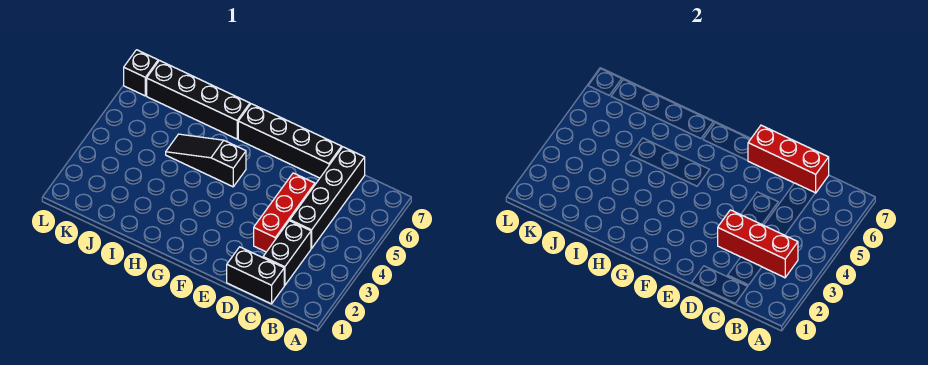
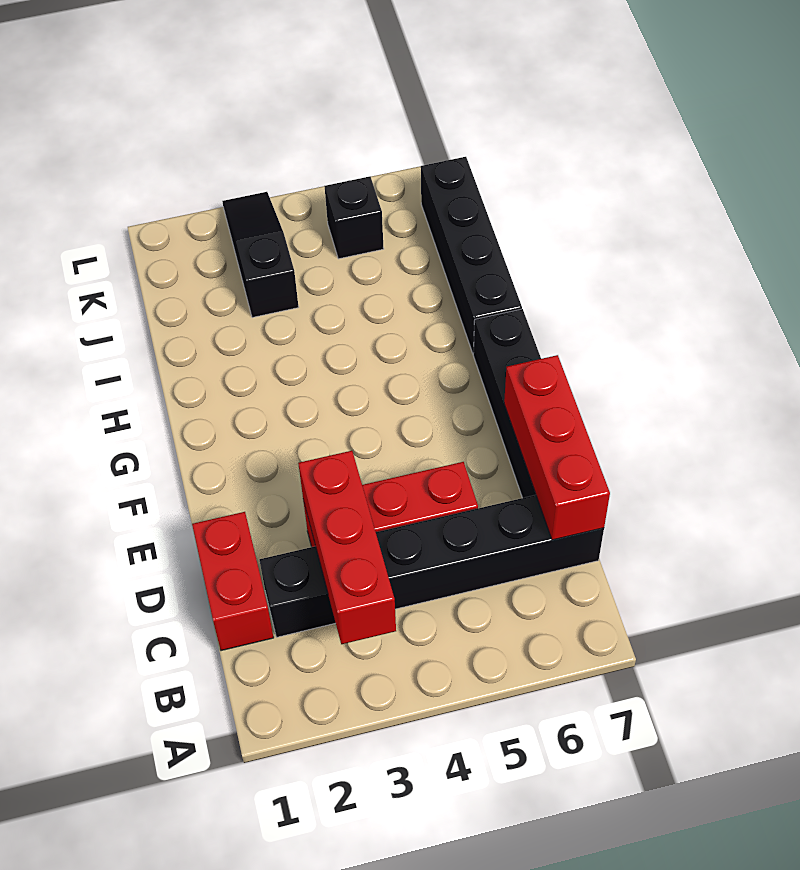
black 1x2 brick [227,247,284,304] -> red 1x2 brick [192,512,274,651]
black 1x3 slope [166,134,246,187] -> black 1x3 slope moved to [222,192,299,318]
black 1x1 brick [124,50,158,96] -> black 1x1 brick moved to [325,176,384,259]

